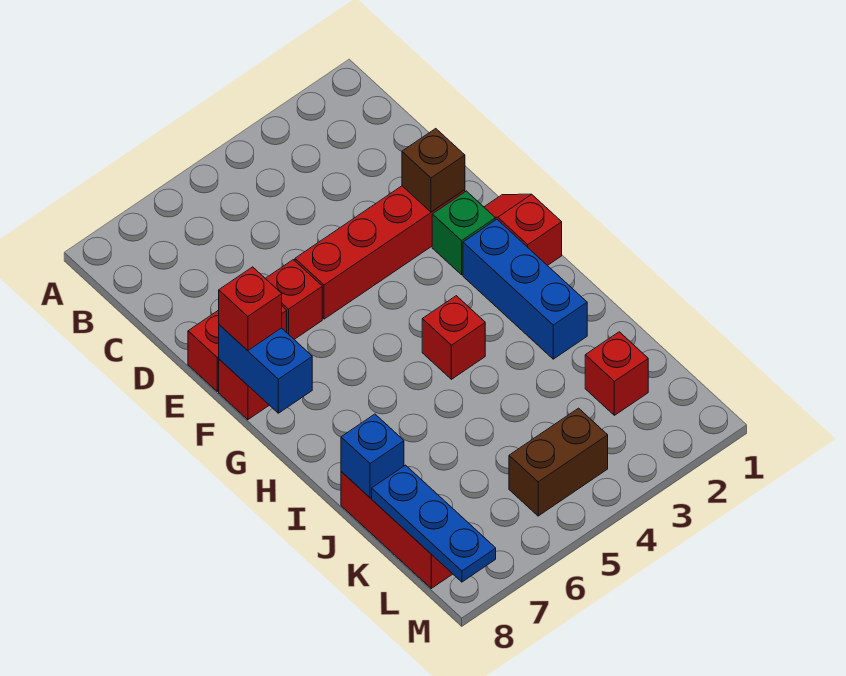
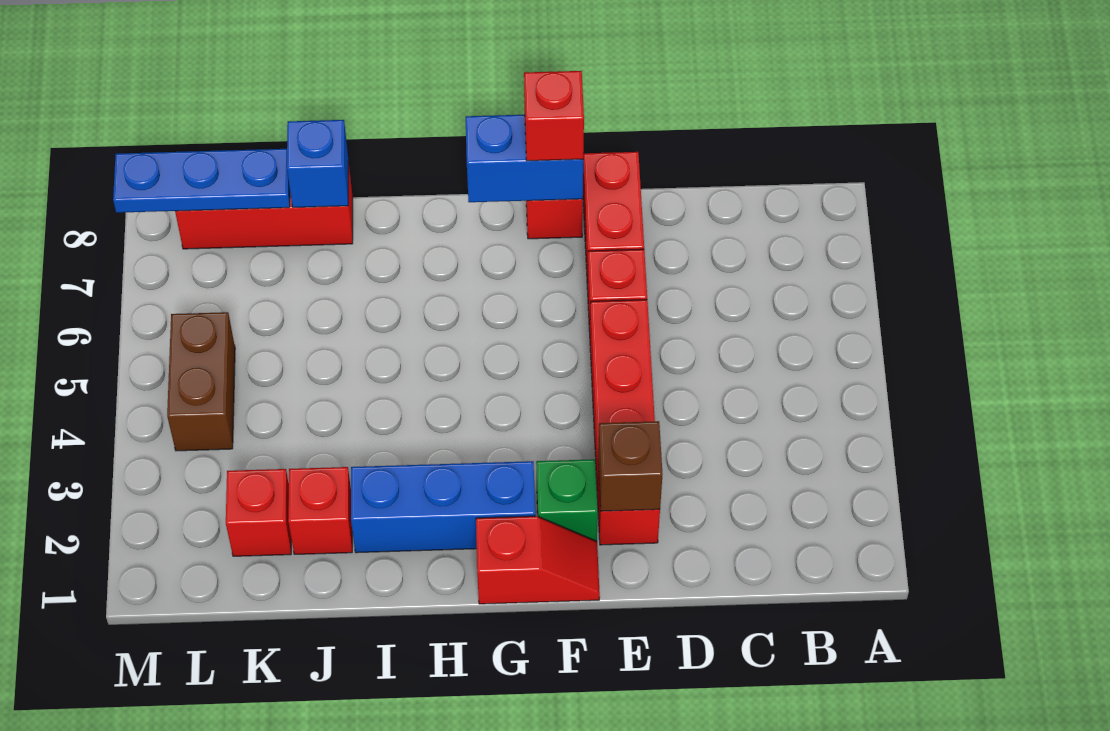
red 1x1 brick [422,296,485,379] -> red 1x1 brick moved to [288,467,352,554]

